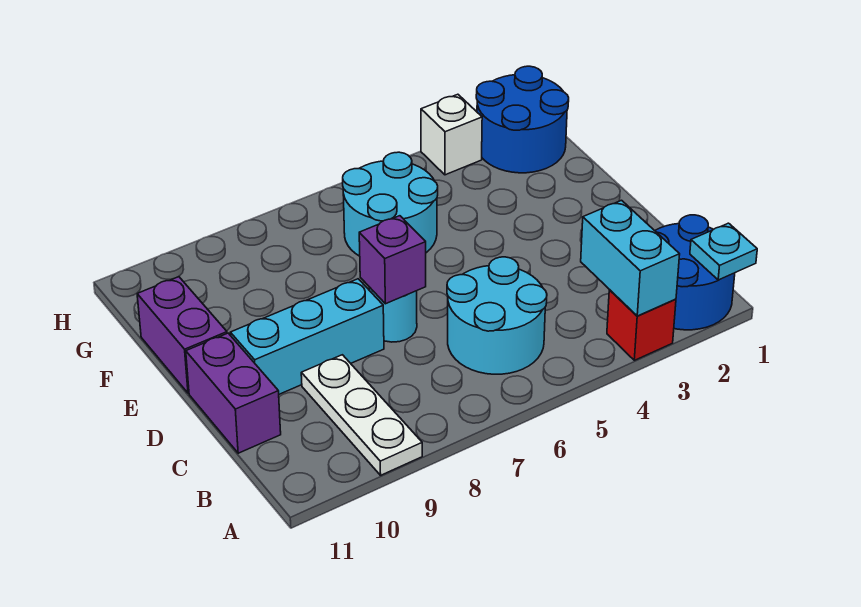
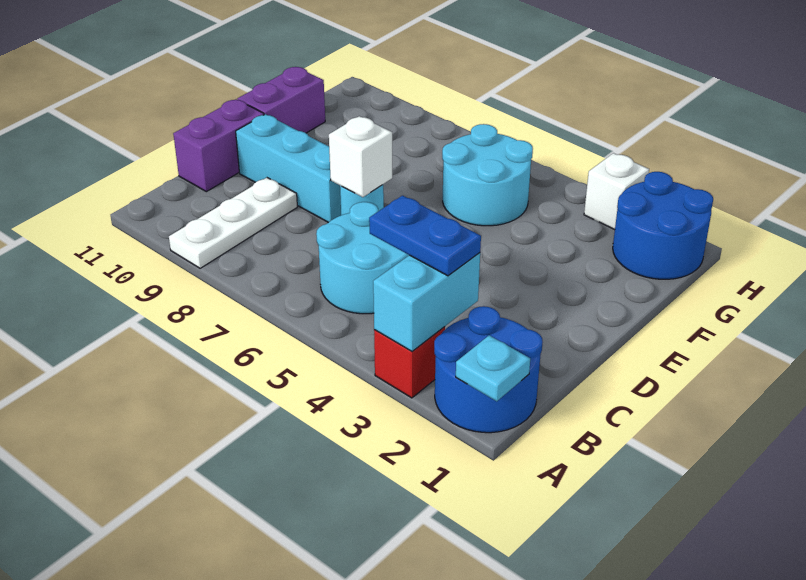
none -> blue 1x2 plate [369,196,481,276]
purple 1x1 brick [359,216,426,304] -> white 1x1 brick [329,116,392,197]

